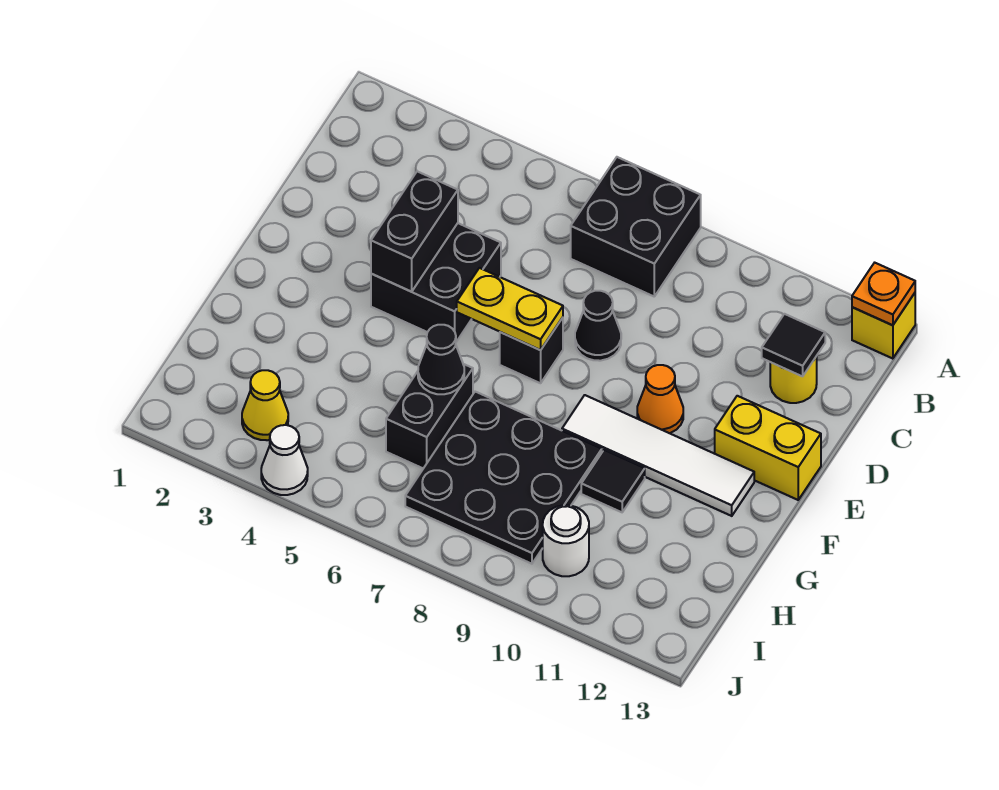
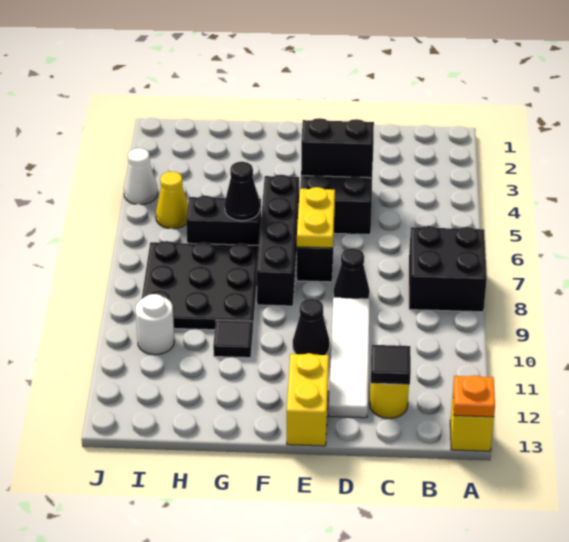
orange 1x1 cone [637,365,683,433] -> black 1x1 cone [293,299,330,355]
none -> black 1x4 brick [257,175,299,306]
white 1x4 tile [562,395,754,516] -> white 1x4 tile moved to [329,298,370,418]
yellow 1x1 cone [242,370,288,440] -> yellow 1x1 cone moved to [156,171,188,229]

